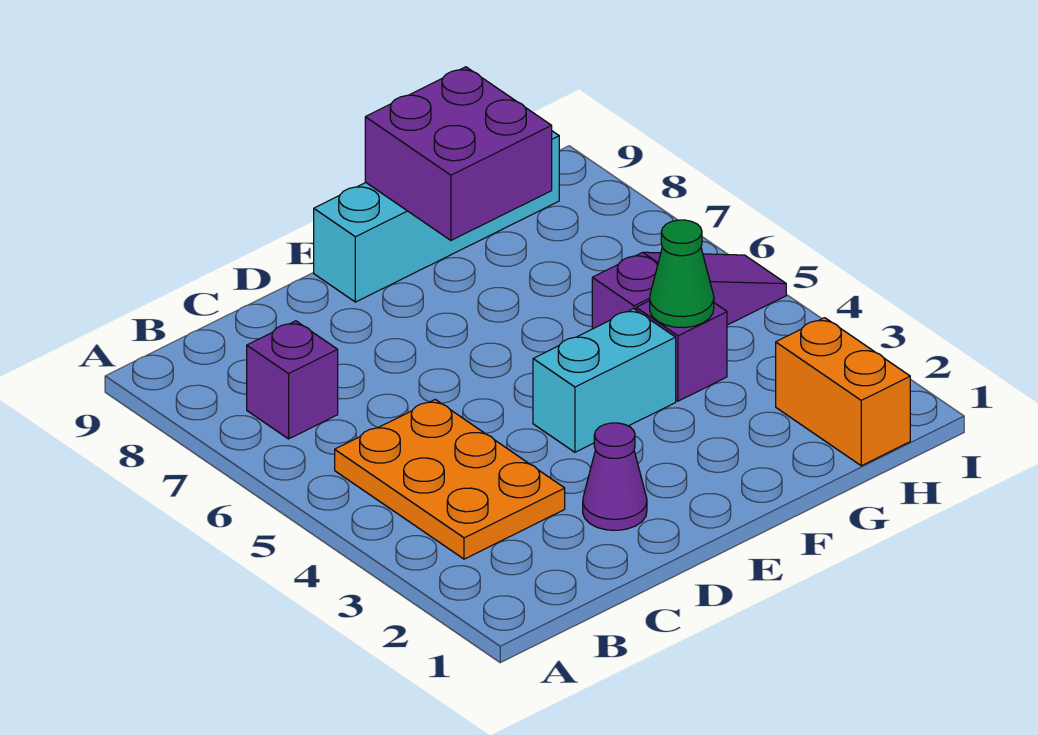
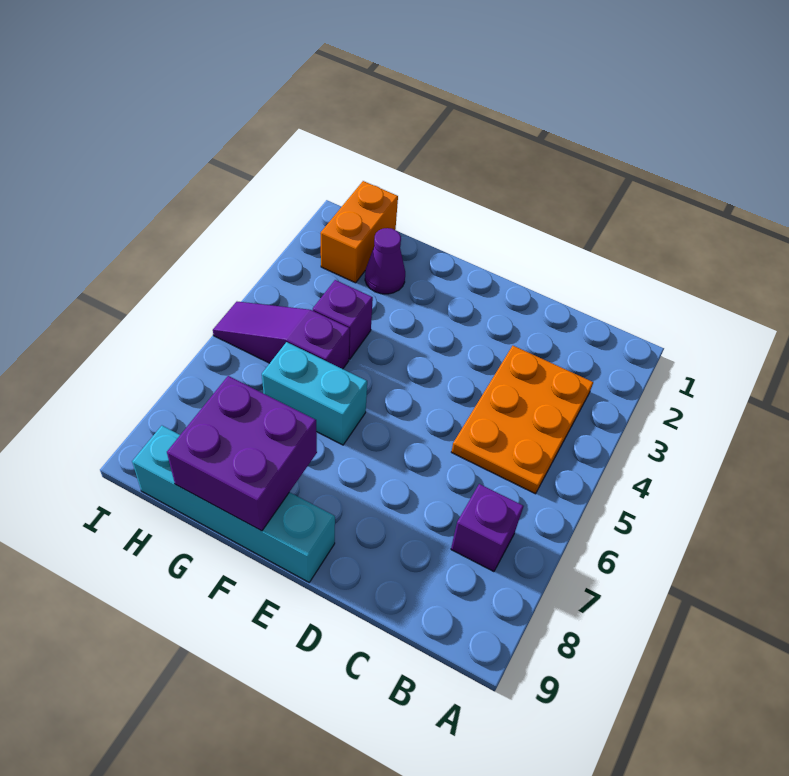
purple 1x1 cone [583,423,647,530] -> purple 1x1 cone moved to [365,228,405,294]
cyan 1x2 brick [533,309,676,452] -> cyan 1x2 brick moved to [262,342,367,445]
green 1x1 cone [650,220,714,328] -> none

